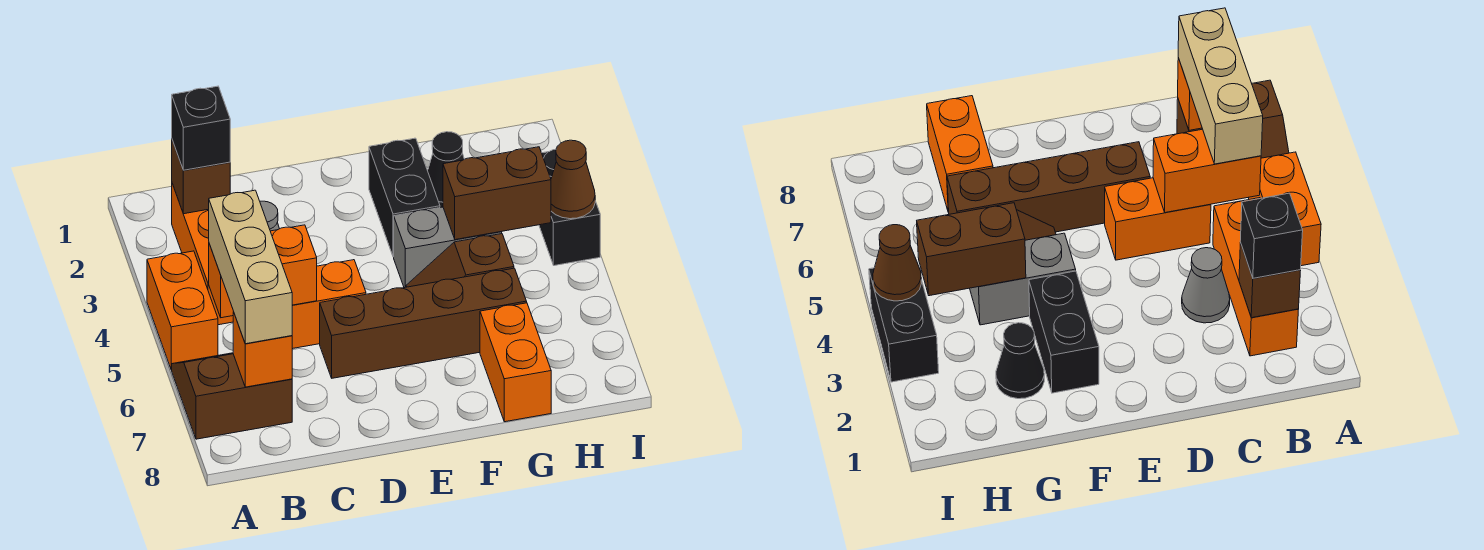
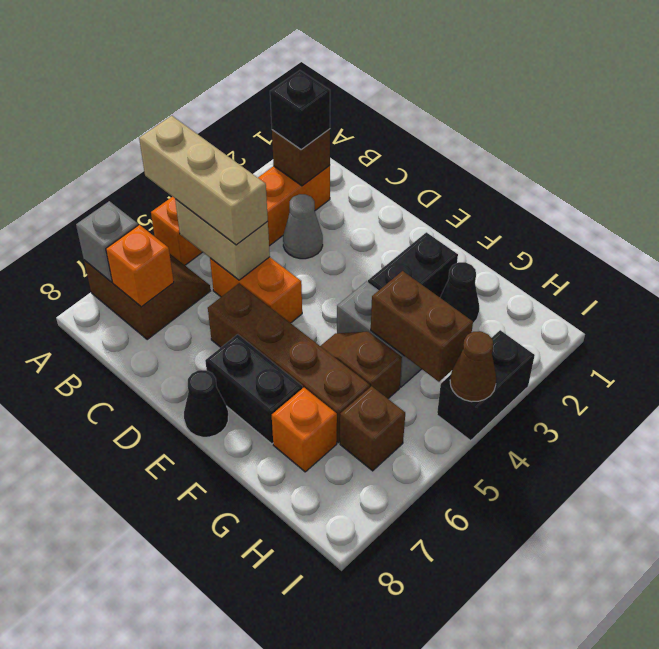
none -> grey 1x1 brick [76,201,138,282]
orange 1x2 brick [209,225,317,318] -> tan 1x2 brick [175,199,270,280]
tan 1x3 brick [209,190,292,344] -> tan 1x3 brick turned to [139,116,268,245]
none -> black 1x2 brick [205,334,302,444]
none -> black 1x1 cone [184,370,228,437]
orange 1x2 brick [480,303,551,422] -> orange 1x1 brick [272,388,337,472]
none -> brown 1x1 brick [340,386,405,471]

